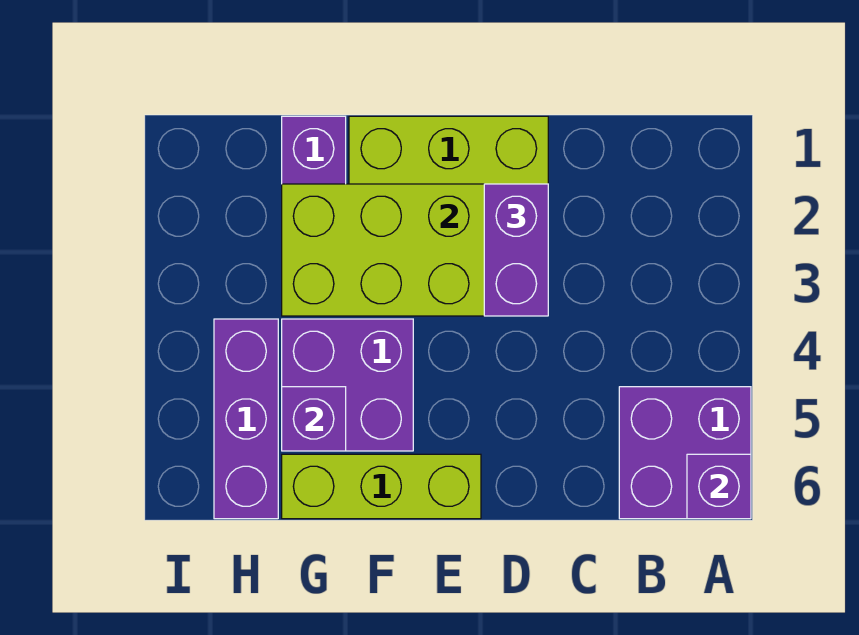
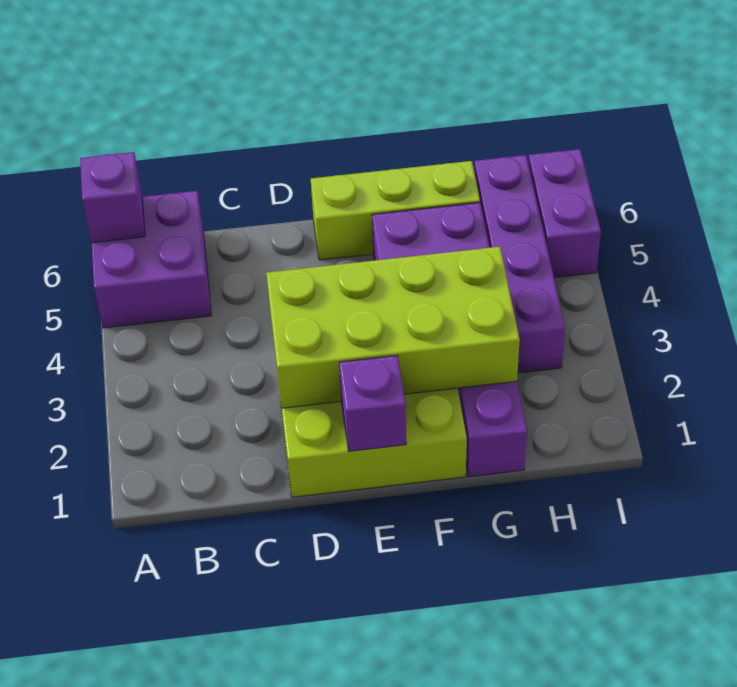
purple 1x2 brick [484,184,548,316] -> purple 1x2 brick moved to [528,149,601,278]
purple 1x1 brick [282,387,346,451] -> purple 1x1 brick moved to [339,356,406,451]
purple 1x3 brick [214,319,278,519] -> purple 1x4 brick [474,155,565,373]

